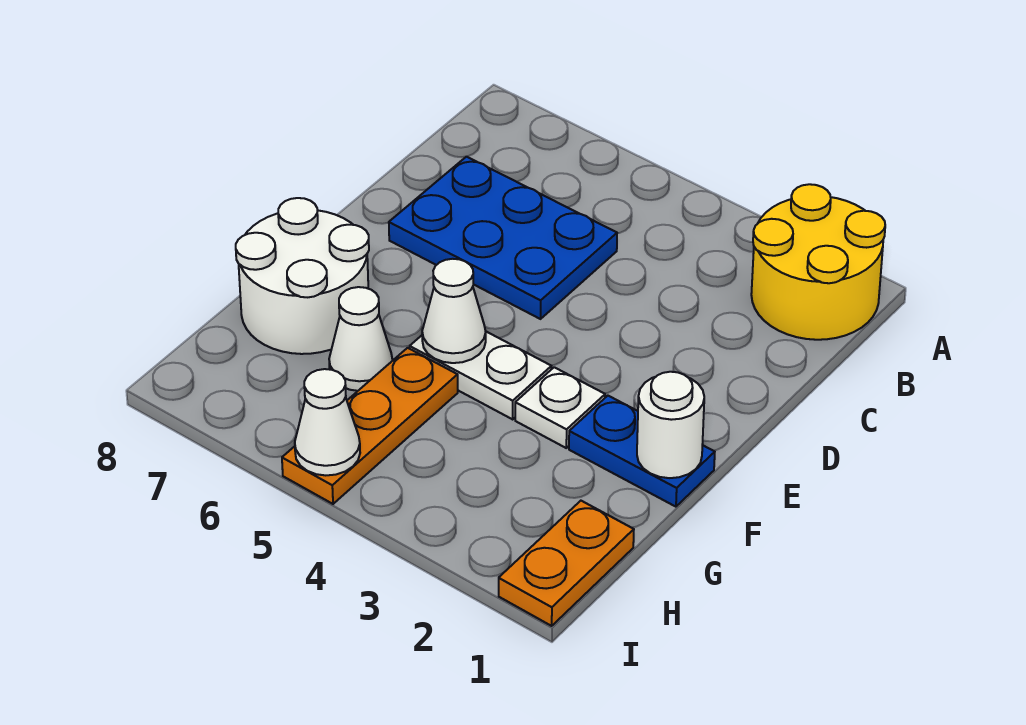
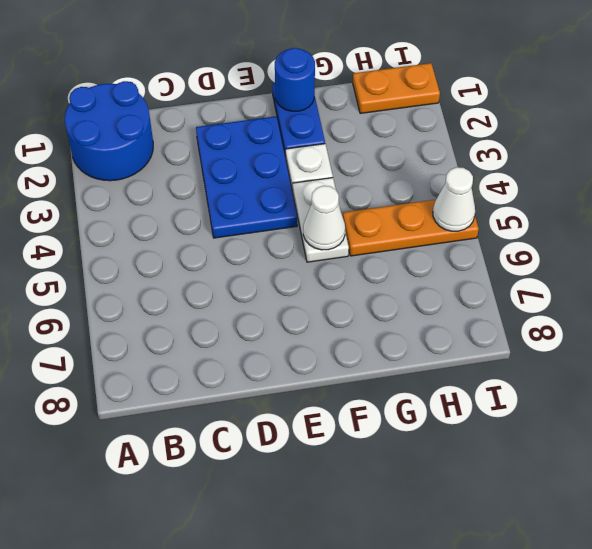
yellow 2x2 round brick [751,184,885,340] -> blue 2x2 round brick [65,81,153,181]
blue 2x3 plate [389,157,617,319] -> blue 2x3 plate moved to [196,116,297,238]
white 1x1 round brick [637,372,704,478] -> blue 1x1 round brick [275,48,315,111]
white 2x2 round brick [236,198,369,354] -> none
white 1x1 cone [329,287,392,391] -> none

